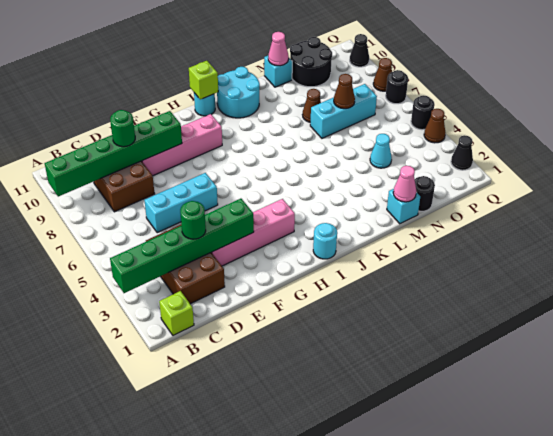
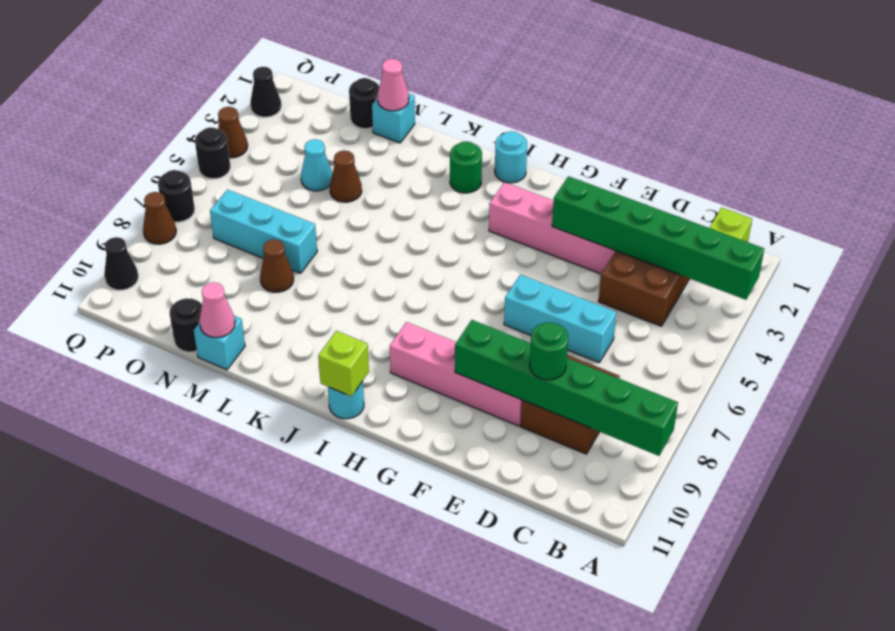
green 1x1 round brick [180,201,206,239] -> green 1x1 round brick moved to [450,141,482,193]
cyan 2x2 round brick [217,67,260,118] -> none
brown 1x1 cone [334,74,355,109] -> brown 1x1 cone moved to [330,150,362,202]
black 2x2 round brick [290,37,332,87] -> black 1x1 round brick [169,298,202,352]

